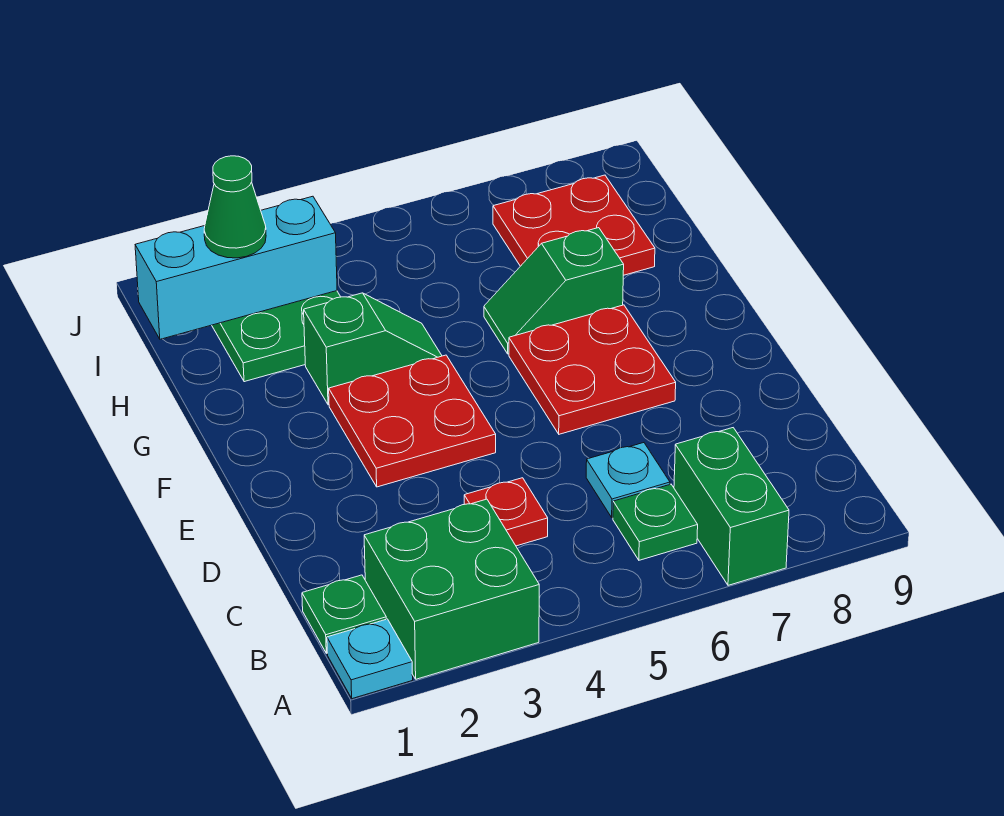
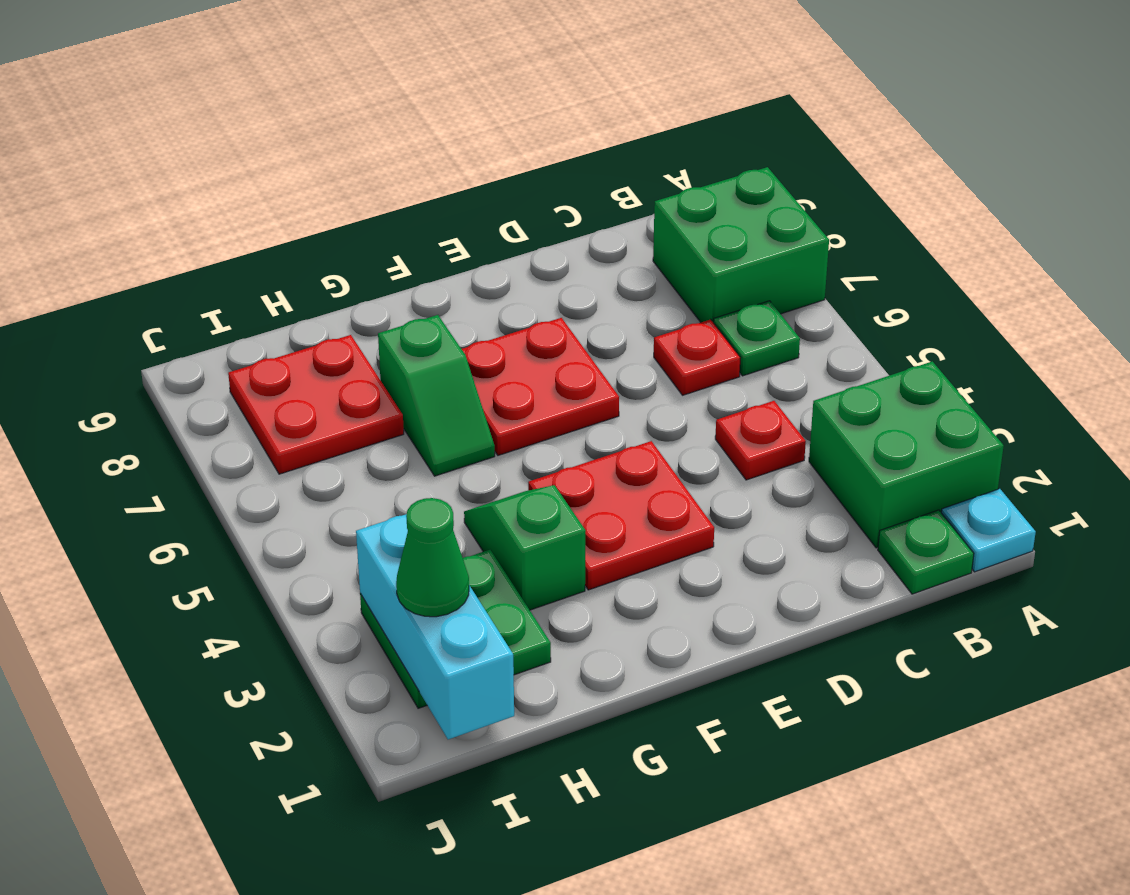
green 1x2 brick [674,428,789,585] -> green 2x2 brick [653,167,829,322]
cyan 1x1 plate [586,443,670,518] -> red 1x1 plate [654,319,740,395]

